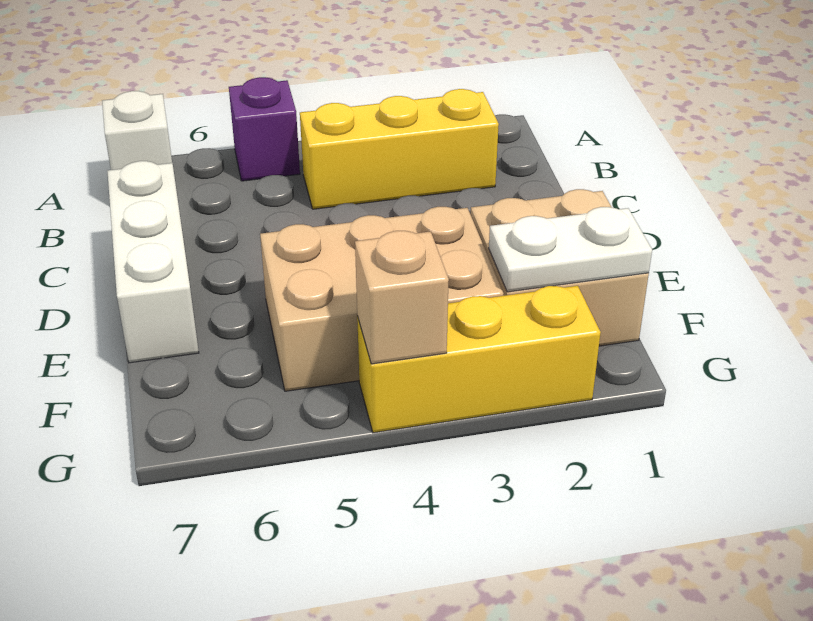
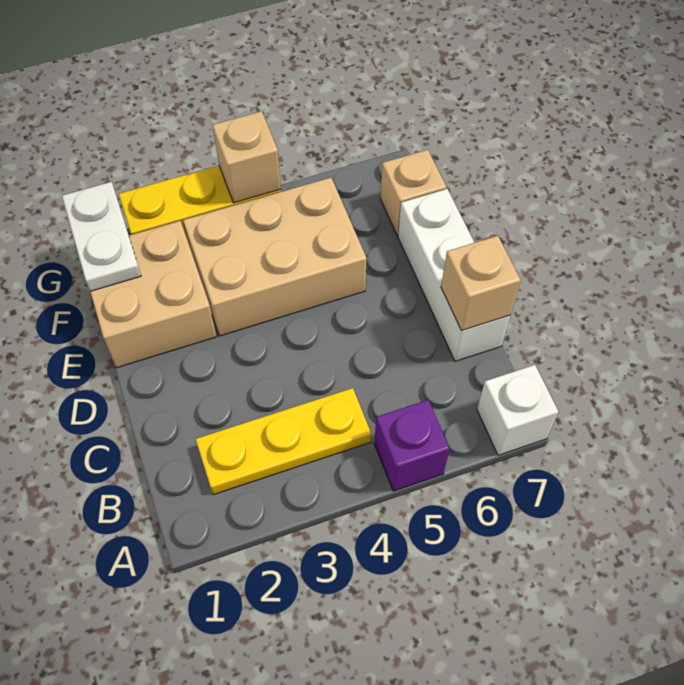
yellow 1x3 brick [300,89,499,209] -> yellow 1x3 plate [195,388,371,495]
none -> tan 1x1 brick [441,236,521,331]
white 1x2 plate [489,207,652,292] -> white 1x2 plate turned to [62,182,141,291]
none -> tan 1x1 brick [380,150,446,235]

